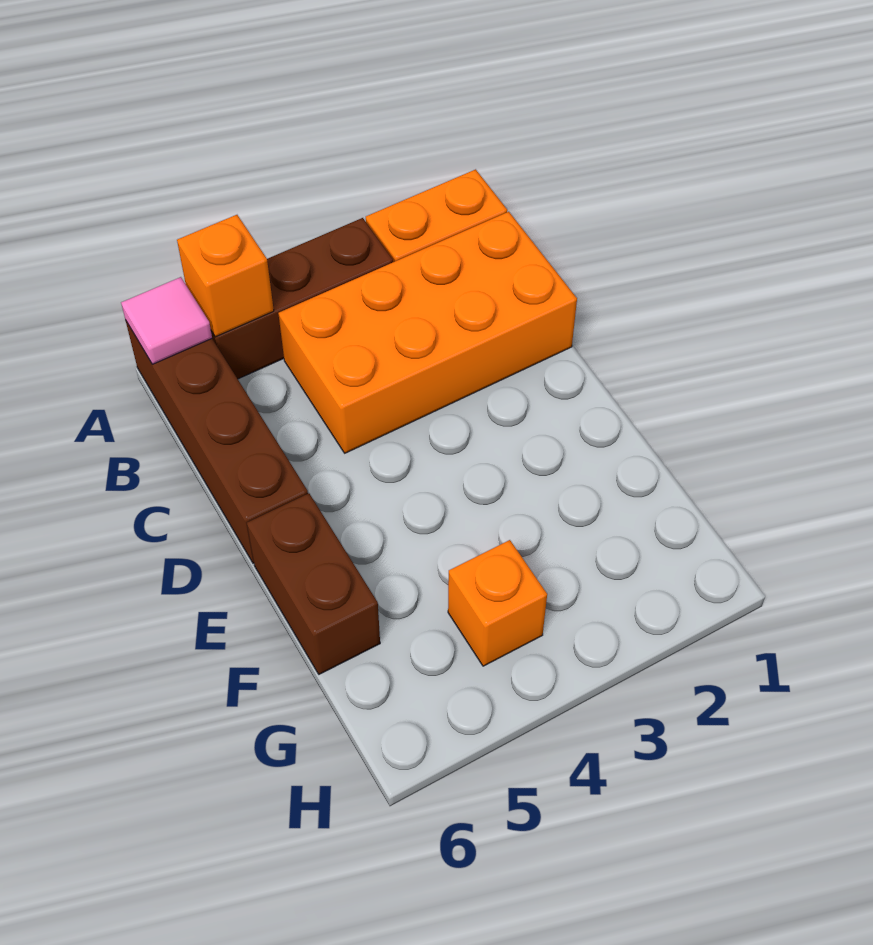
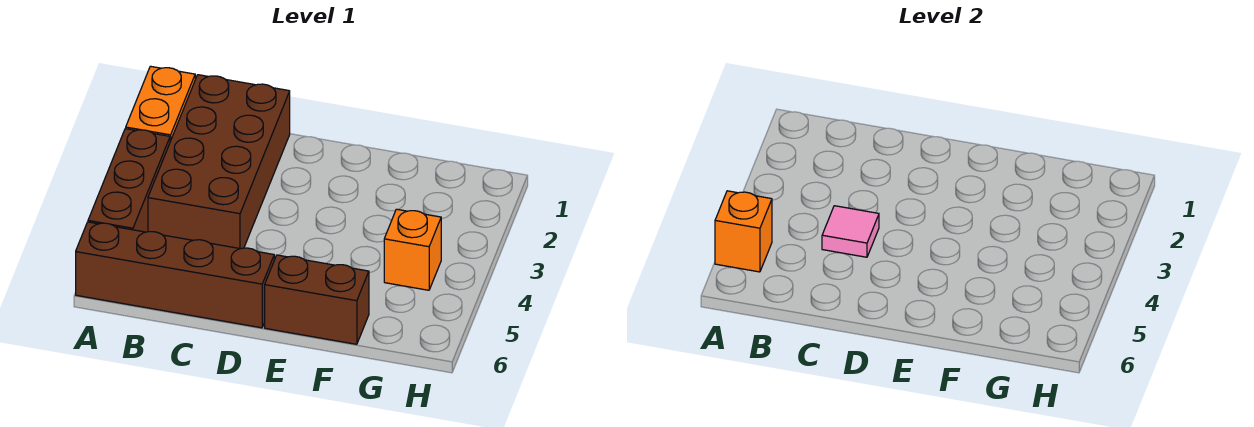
pink 1x1 tile [121,277,212,364] -> pink 1x1 tile moved to [822,206,879,257]
orange 2x4 brick [278,212,577,453] -> brown 2x4 brick [148,75,290,249]

